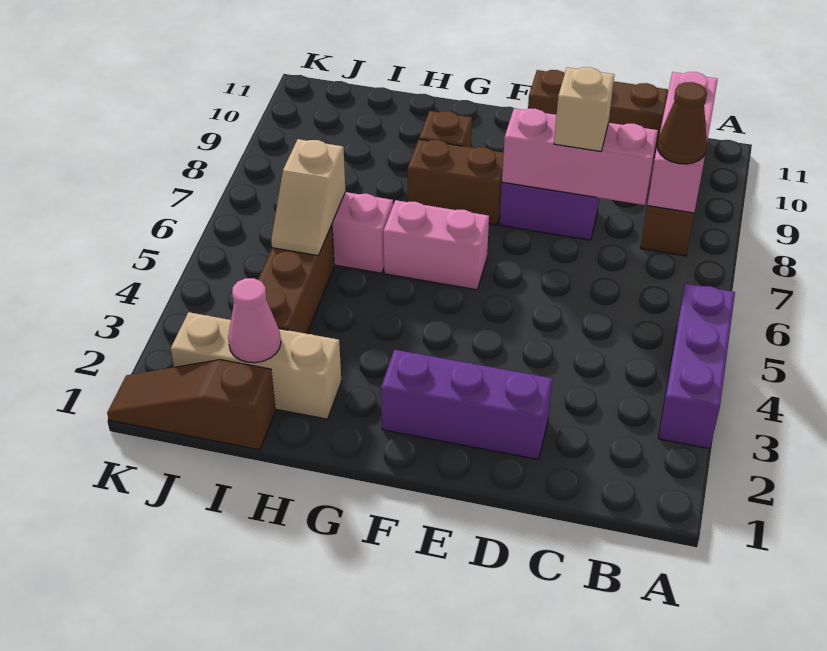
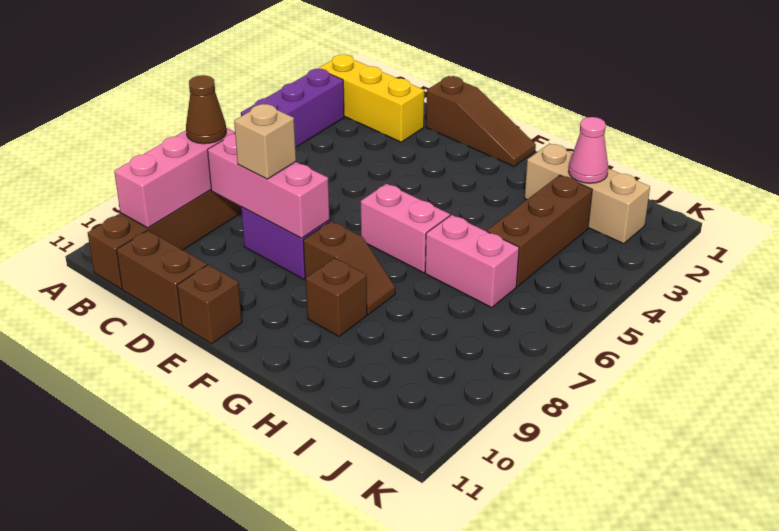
none -> yellow 1x3 brick [318,55,424,142]
purple 1x3 brick [381,350,552,460] -> none
brown 1x2 brick [408,139,504,225] -> brown 1x2 slope [303,221,395,314]
brown 1x3 slope [107,360,276,450] -> brown 1x3 slope moved to [426,76,536,166]
tan 1x2 slope [271,139,345,256] -> none

